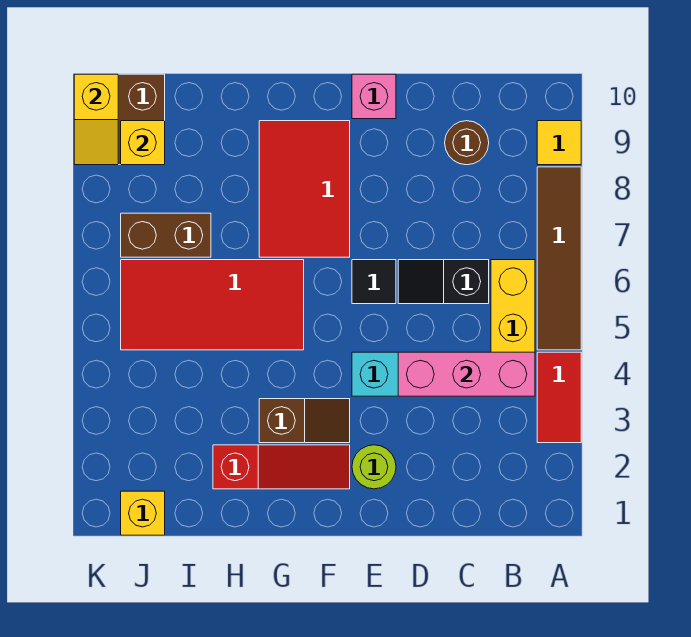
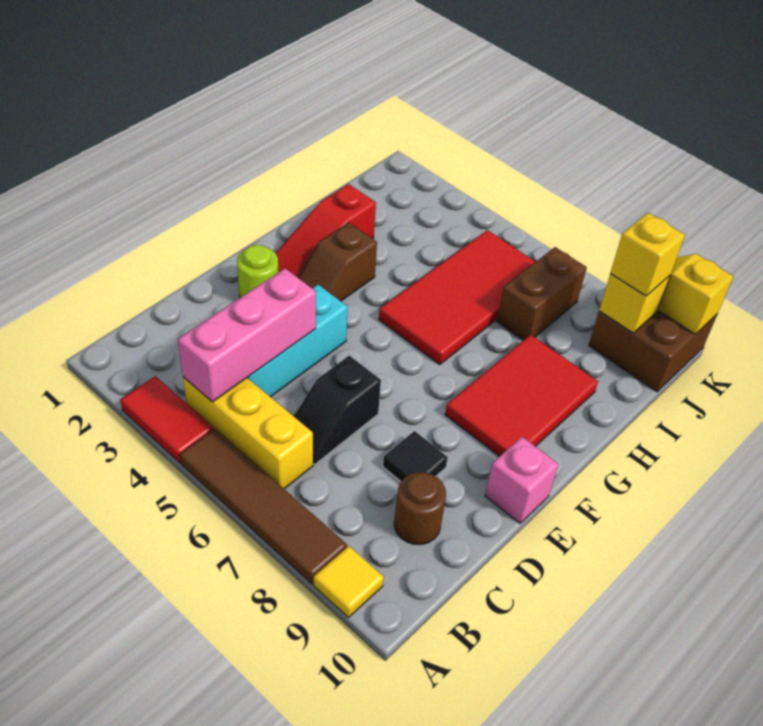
black 1x2 slope [398,260,489,304] -> black 1x2 slope turned to [294,355,381,464]
black 1x1 tile [352,260,396,304] -> black 1x1 tile moved to [383,431,448,481]
red 2x3 tile [259,121,350,257] -> red 2x3 tile turned to [445,335,598,456]
yellow 1x1 brick [121,491,165,535] -> yellow 1x1 brick moved to [610,213,685,296]

